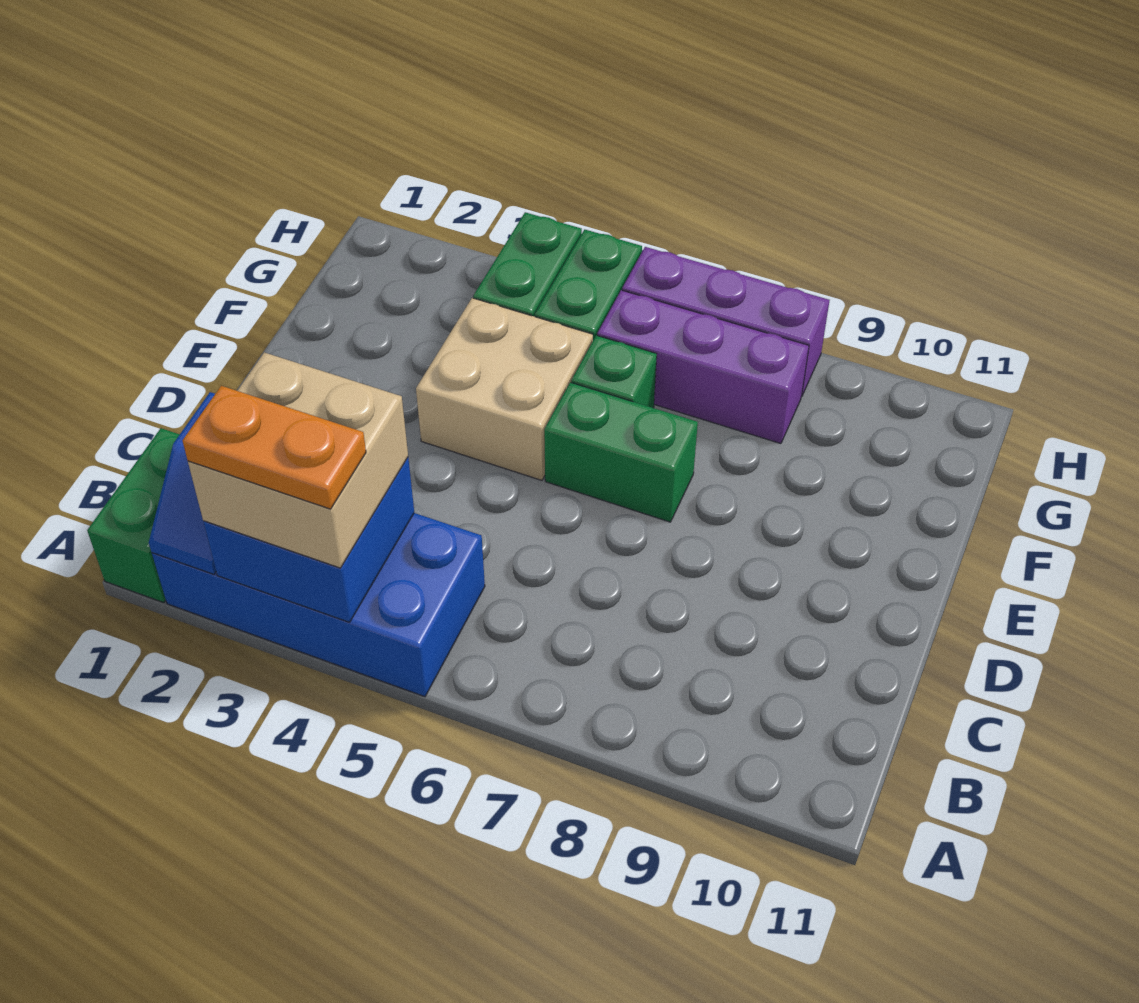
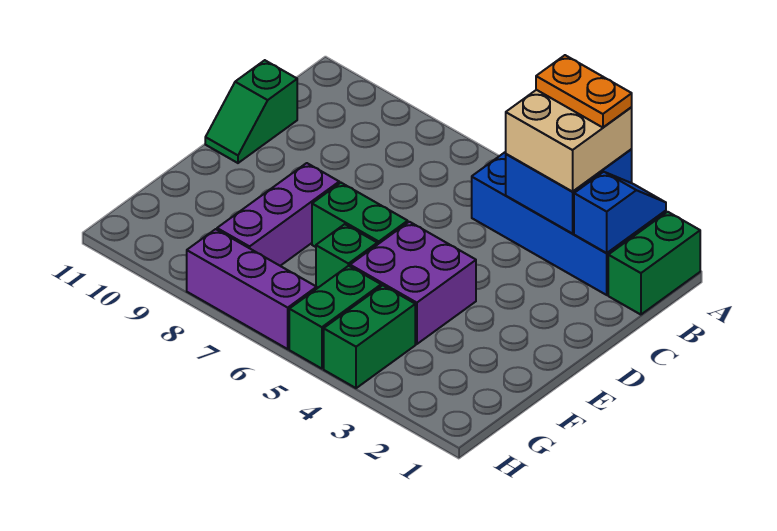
none -> green 1x2 slope [205,60,297,163]
tan 2x2 brick [416,298,593,480] -> purple 2x2 brick [350,222,476,344]
purple 1x3 brick [597,290,809,444] -> purple 1x3 brick turned to [217,163,339,266]

